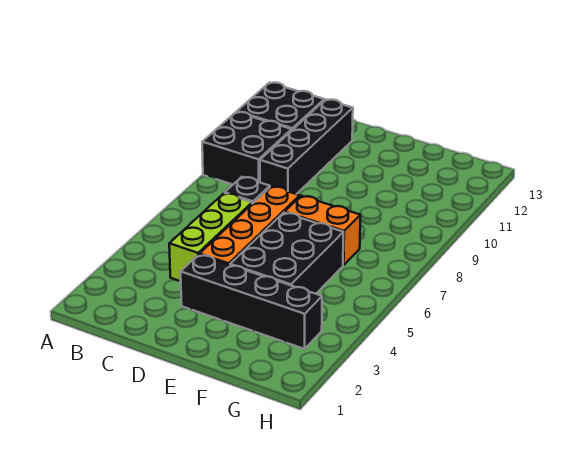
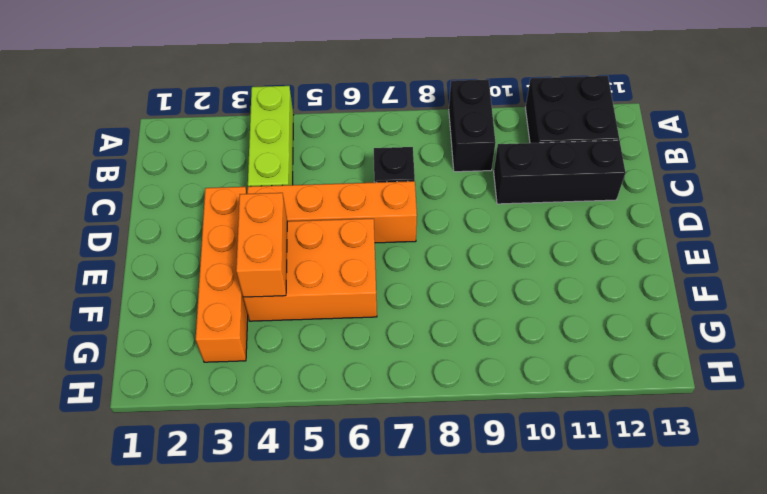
black 2x2 brick [202,112,292,185] -> black 1x2 brick [449,79,496,172]
lime 1x3 brick [169,193,252,281] -> lime 1x3 brick turned to [248,86,293,187]
black 1x4 brick [260,100,353,194] -> black 1x3 brick [494,140,626,204]
black 1x4 brick [181,255,322,349] -> orange 1x4 brick [196,187,248,362]
black 2x3 brick [230,213,343,294] -> orange 2x3 brick [243,219,377,321]
orange 1x2 brick [285,196,360,265] -> orange 1x2 brick moved to [236,193,287,297]

